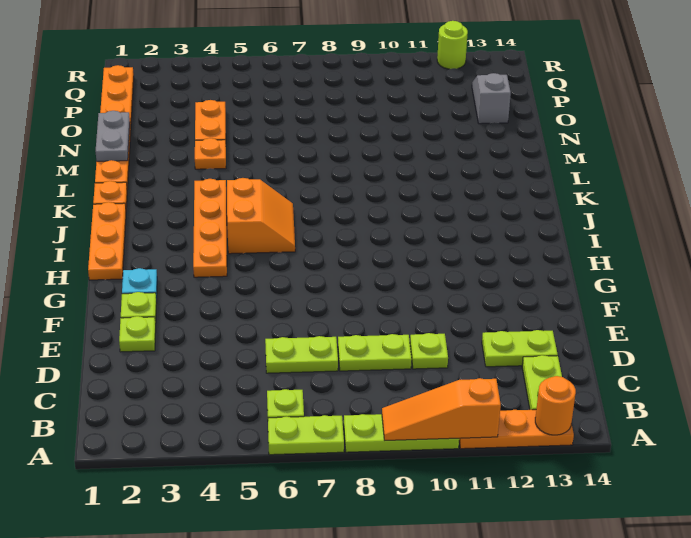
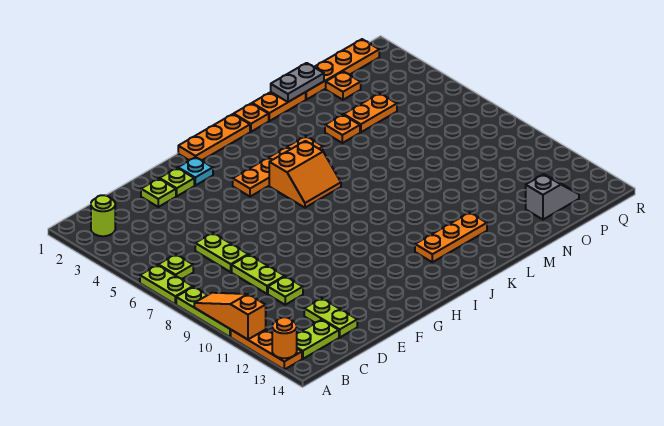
none -> orange 1x3 plate [415,212,487,262]
none -> orange 1x1 plate [326,71,361,100]
lime 1x1 round brick [437,21,468,69] -> lime 1x1 round brick moved to [91,195,115,236]

